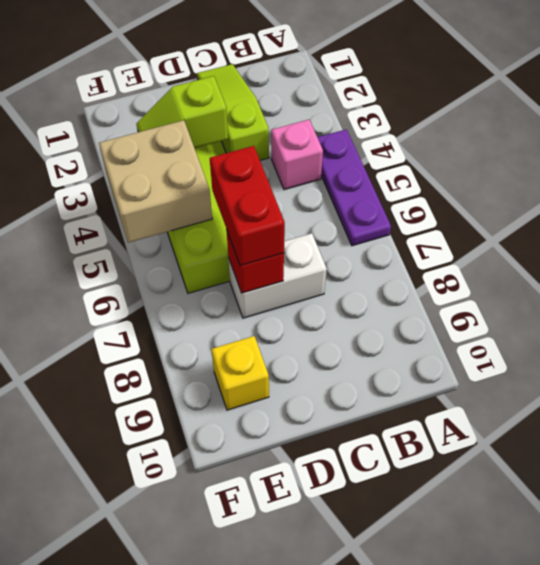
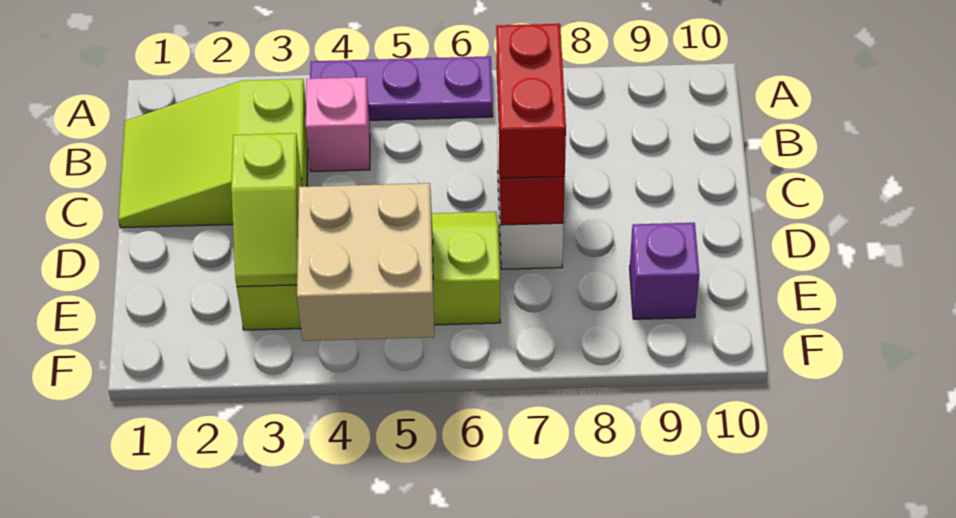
lime 1x3 slope [197,64,269,160] -> lime 2x3 slope [118,79,308,228]
red 1x2 brick [210,146,285,266] -> red 1x2 brick turned to [496,24,566,178]
yellow 1x1 brick [211,336,269,410] -> purple 1x1 brick [630,223,699,319]

